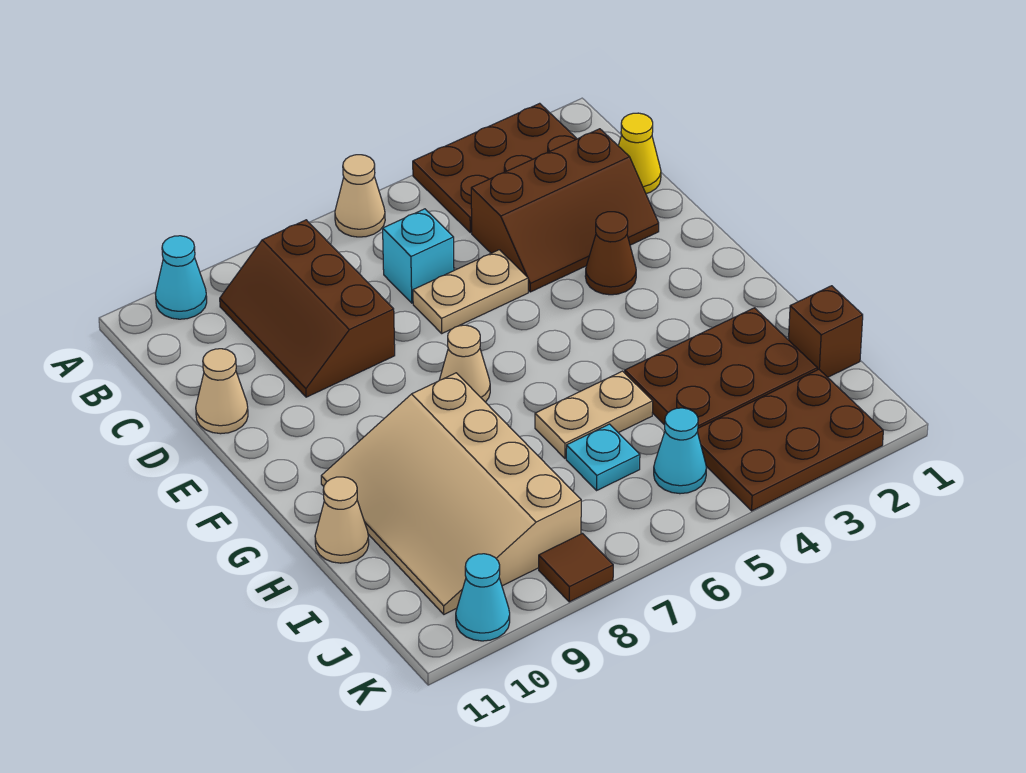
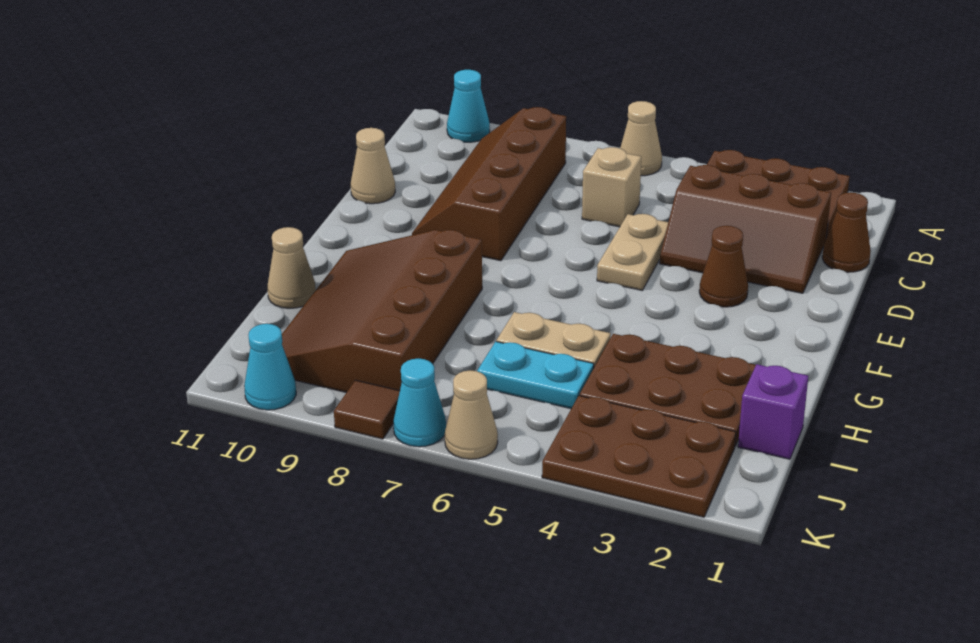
brown 2x3 slope [220,220,395,397] -> brown 2x4 slope [412,107,566,261]
yellow 1x1 cone [618,113,661,194] -> brown 1x1 cone [822,192,871,272]
cyan 1x1 brick [383,209,454,303] -> tan 1x1 brick [582,147,641,227]
tan 1x2 plate [413,250,528,333] -> tan 1x2 plate turned to [597,214,668,290]
tan 1x1 cone [440,325,490,402] -> tan 1x1 cone moved to [445,370,498,459]
tan 3x4 slope [321,373,581,614] -> brown 3x4 slope [282,230,482,393]
brown 1x1 brick [789,286,863,377] -> purple 1x1 brick [738,364,808,459]
cyan 1x1 plate [566,424,640,490] -> cyan 1x2 plate [477,342,594,409]
cyan 1x1 cone [654,408,707,494] -> cyan 1x1 cone moved to [393,358,446,447]

